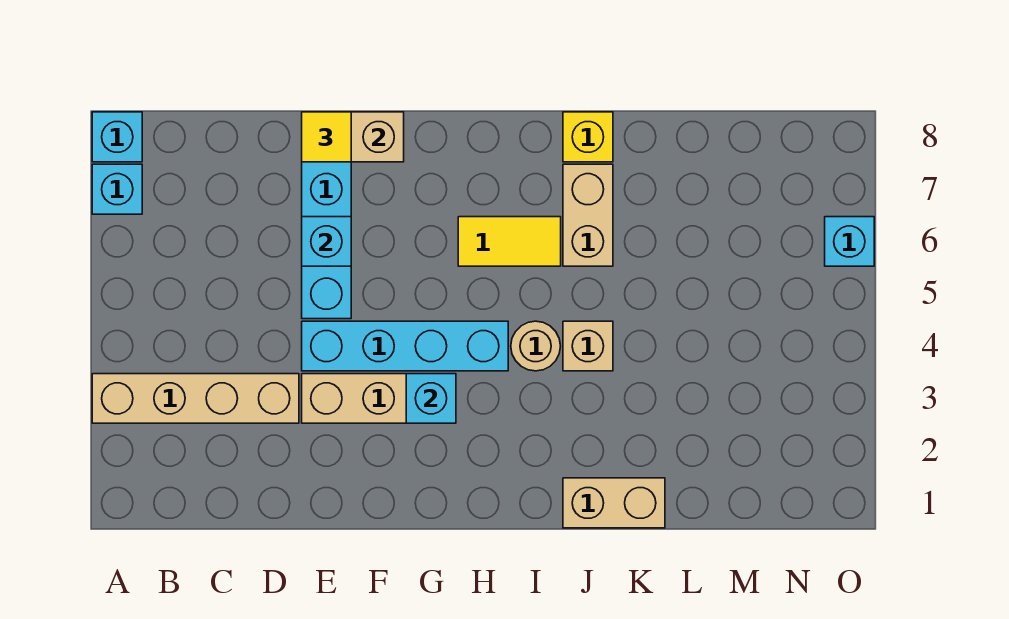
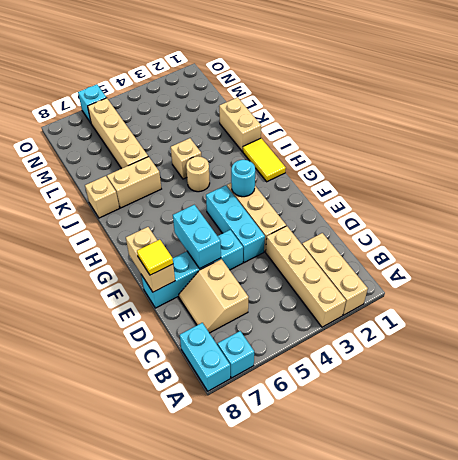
none -> tan 1x3 brick [302,233,368,315]
cyan 1x1 brick [92,112,142,162] -> cyan 1x2 brick [180,323,230,391]
none -> tan 2x2 slope [179,259,249,333]
cyan 1x4 brick [302,321,508,371] -> cyan 1x3 brick [206,185,265,263]
cyan 1x1 brick [302,217,351,266] -> cyan 1x2 brick [173,205,221,269]
cyan 1x1 brick [406,374,456,423] -> cyan 1x1 round brick [231,160,255,197]
yellow 1x2 tile [458,217,561,266] -> yellow 1x2 tile moved to [243,138,286,182]
yellow 1x1 brick [563,112,613,162] -> tan 1x1 brick [85,176,119,218]
none -> tan 1x4 brick [88,98,148,169]

